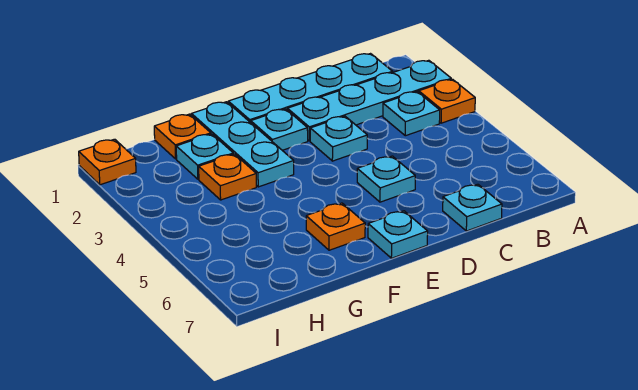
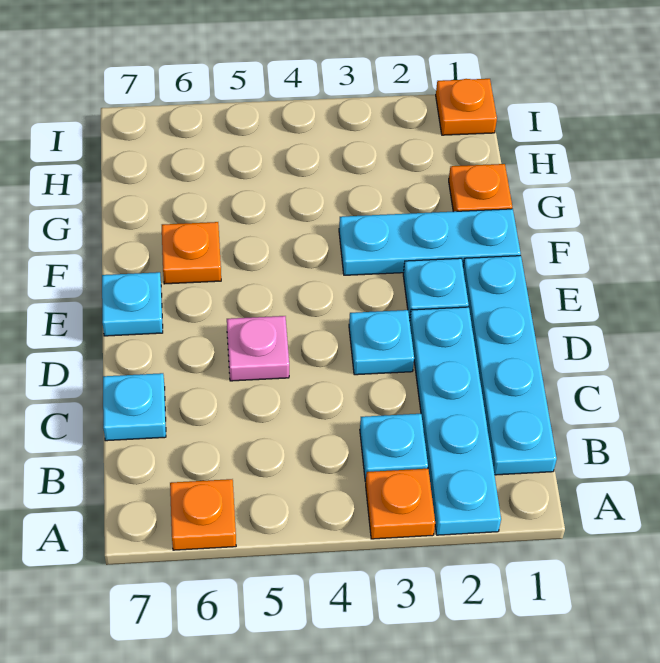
cyan 1x1 plate [357,156,415,202] -> pink 1x1 plate [227,316,289,381]
cyan 1x1 plate [176,134,233,179] -> none
orange 1x1 plate [199,154,256,200] -> orange 1x1 plate moved to [170,479,236,550]

